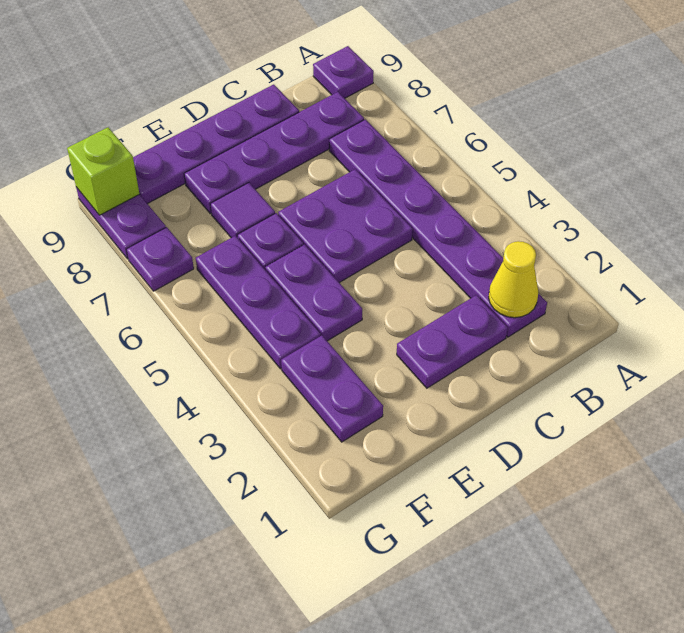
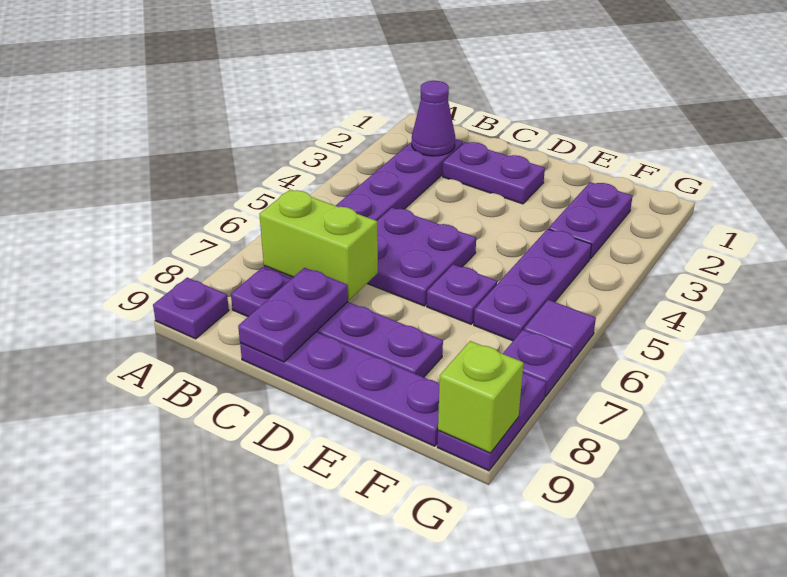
yellow 1x1 cone [489,241,538,318] -> purple 1x1 cone [412,81,455,156]
none -> lime 1x2 brick [259,189,378,300]
purple 1x2 plate [265,244,362,341] -> purple 1x2 plate moved to [238,268,348,362]
purple 1x1 tile [210,183,275,238] -> purple 1x1 tile moved to [524,300,596,364]

